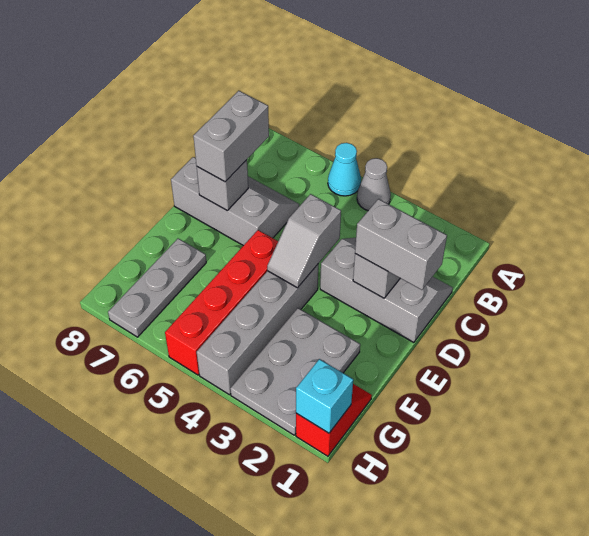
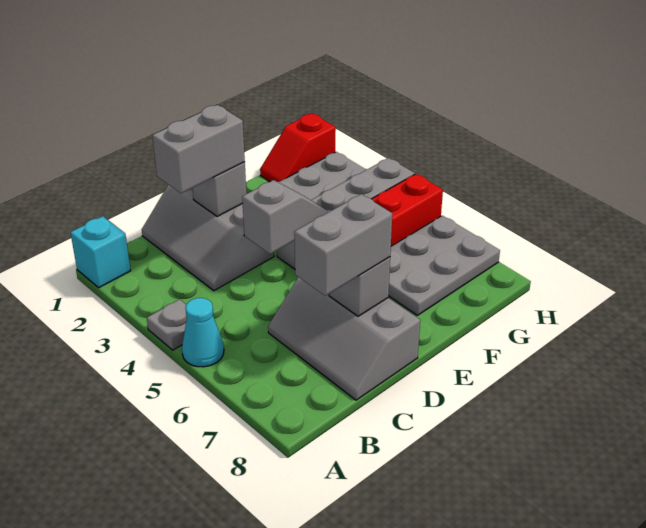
grey 1x1 cone [357,158,391,210] -> grey 1x1 plate [147,299,187,350]
grey 1x2 brick [355,199,447,290] -> grey 1x2 brick turned to [152,105,245,193]
grey 1x3 plate [108,239,206,337] -> grey 2x3 plate [388,216,500,315]
cyan 1x1 brick [296,359,353,433] -> cyan 1x1 brick moved to [70,216,131,288]

